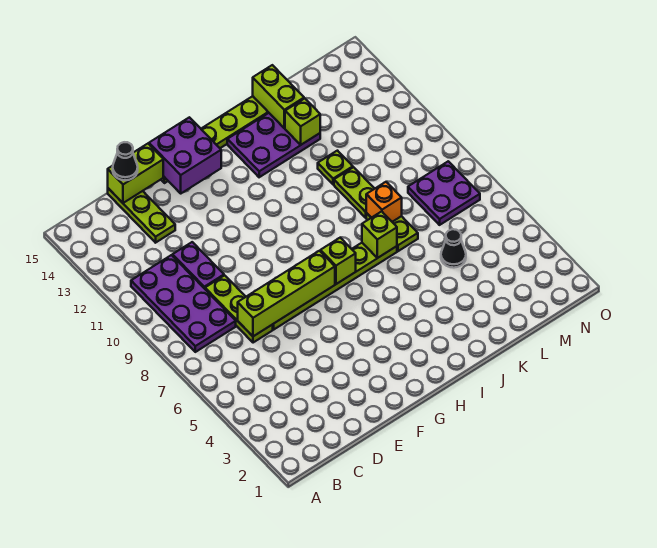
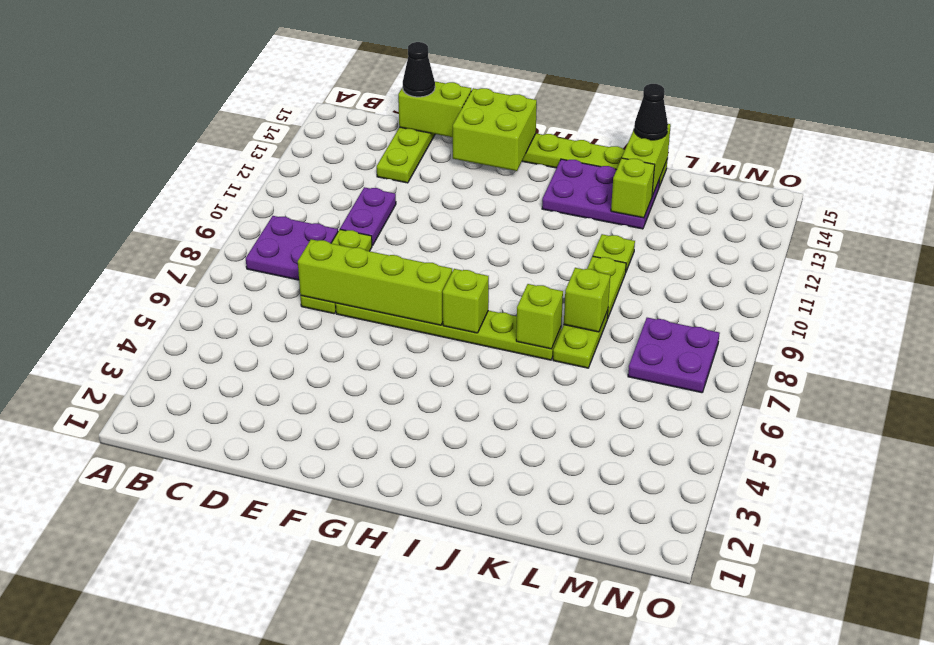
purple 2x4 plate [131,255,236,352] -> purple 2x2 plate [246,216,338,280]
purple 2x2 brick [149,117,221,193] -> lime 2x2 brick [453,88,537,171]
orange 1x1 brick [366,182,402,222] -> lime 1x1 brick [564,268,610,332]
black 1x1 cone [441,229,466,268] -> black 1x1 cone moved to [634,84,668,140]

